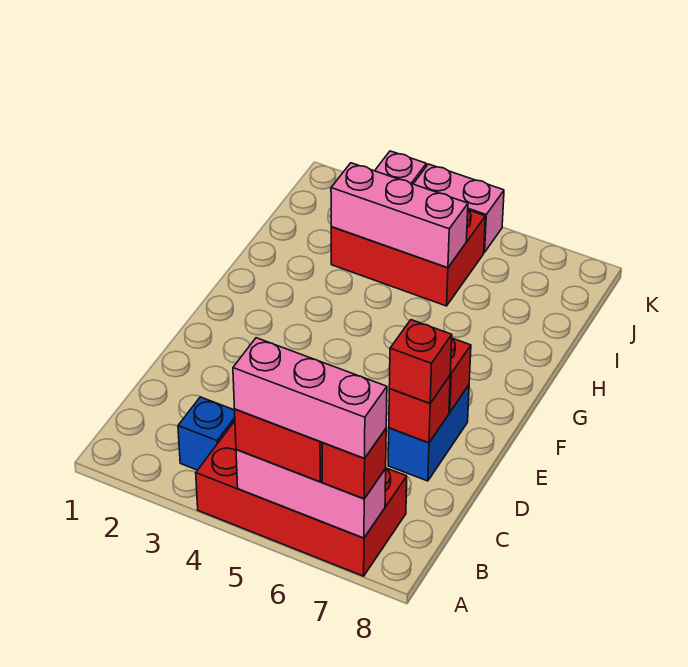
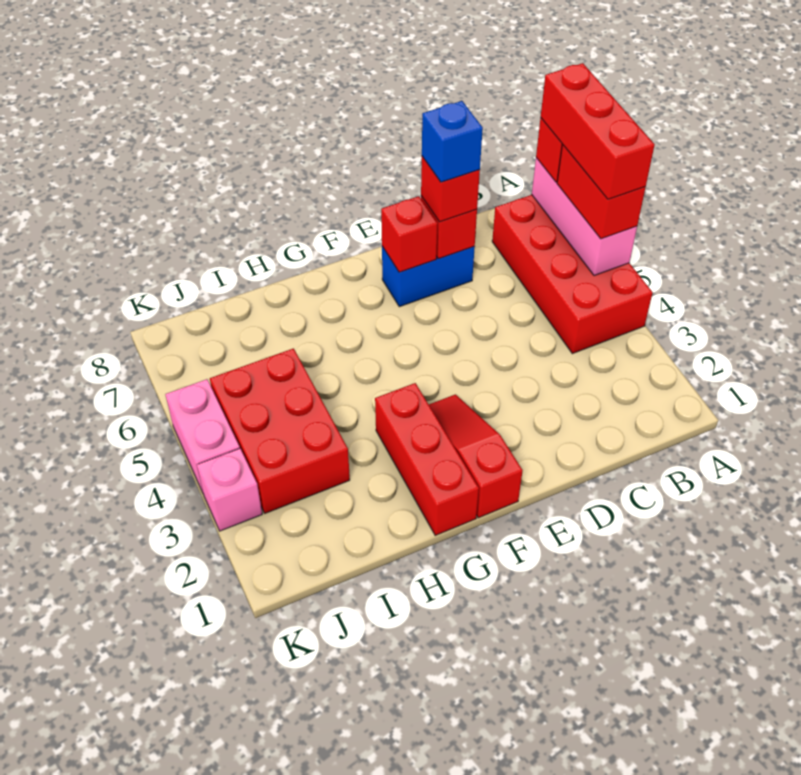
pink 1x3 brick [233,338,387,459] -> red 1x3 brick [541,63,655,199]
blue 1x1 brick [178,397,235,470] -> blue 1x1 brick moved to [422,101,483,182]
none -> red 1x3 slope [429,394,523,518]
none -> red 1x3 brick [375,383,479,535]
pink 1x3 brick [331,163,468,268] -> none

